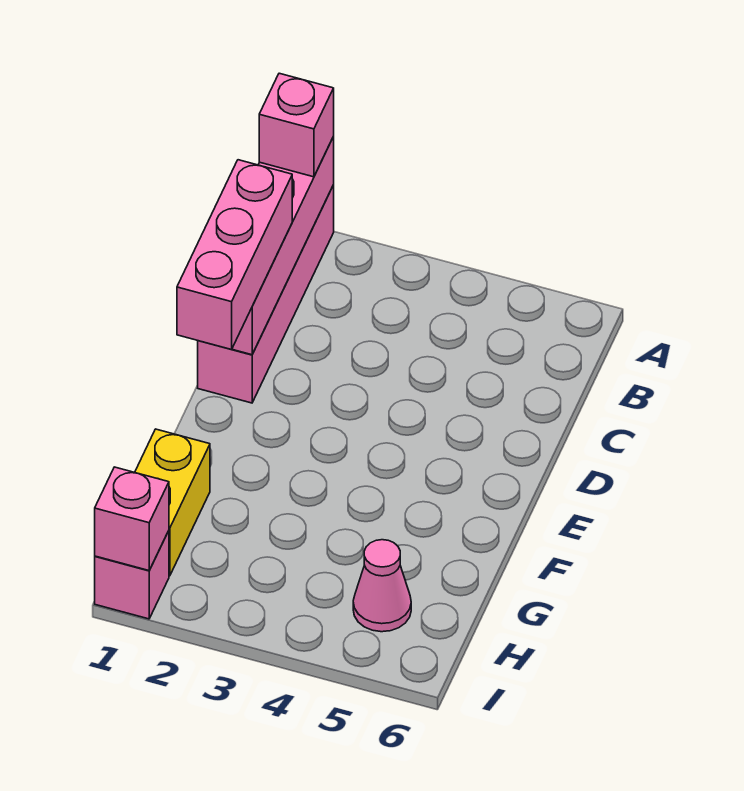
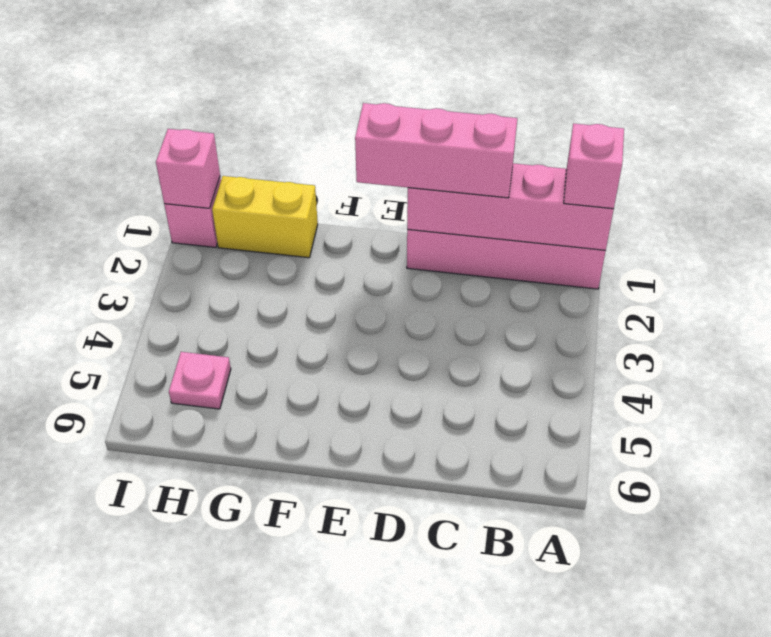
pink 1x1 cone [353,540,411,632] -> pink 1x1 plate [169,352,231,409]

